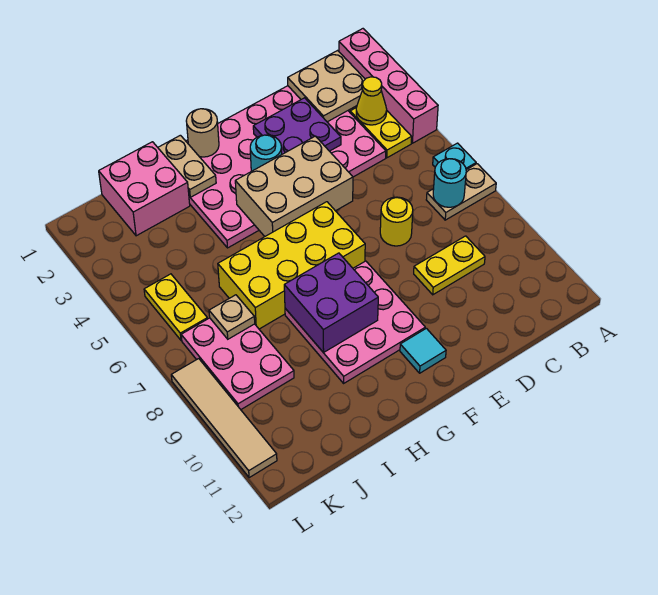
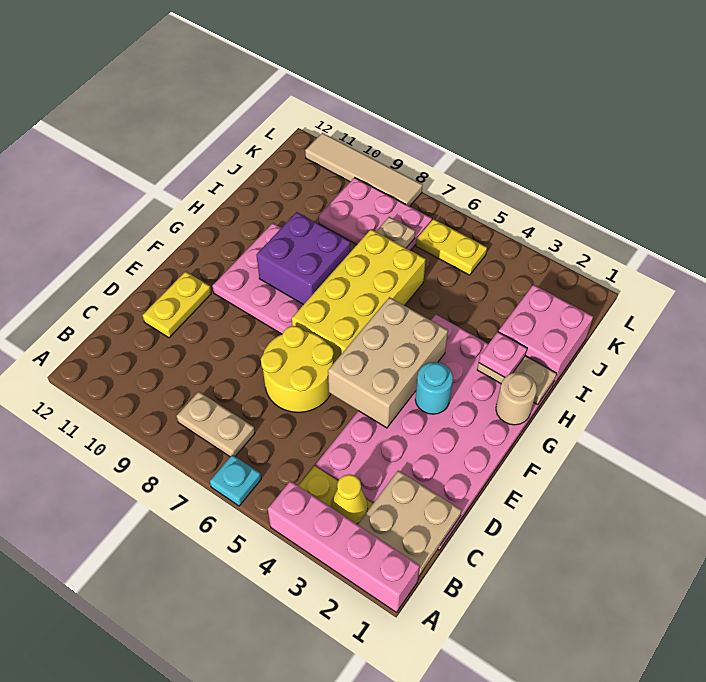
tan 1x2 plate [426,164,496,220] -> tan 1x2 plate turned to [177,392,255,457]
cyan 1x1 round brick [433,159,466,207] -> none
yellow 1x2 plate [414,236,485,295] -> yellow 1x2 plate moved to [143,272,211,338]
purple 2x2 plate [253,98,341,154] -> none
yellow 1x1 round brick [380,197,413,246] -> yellow 2x2 round brick [261,326,334,412]
cyan 1x1 tile [400,328,446,373] -> none
none -> pink 1x1 plate [479,332,527,378]

